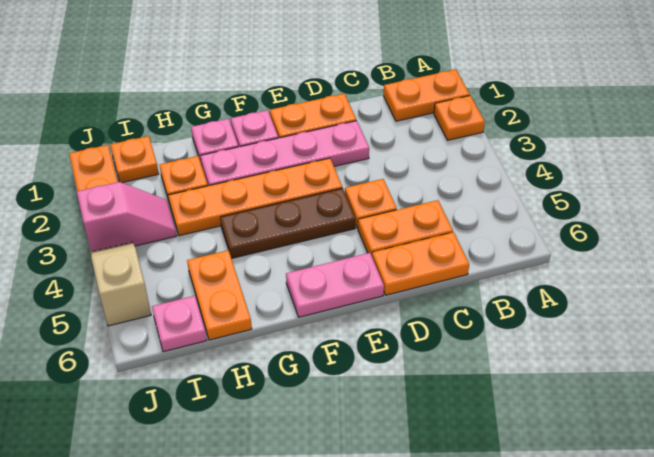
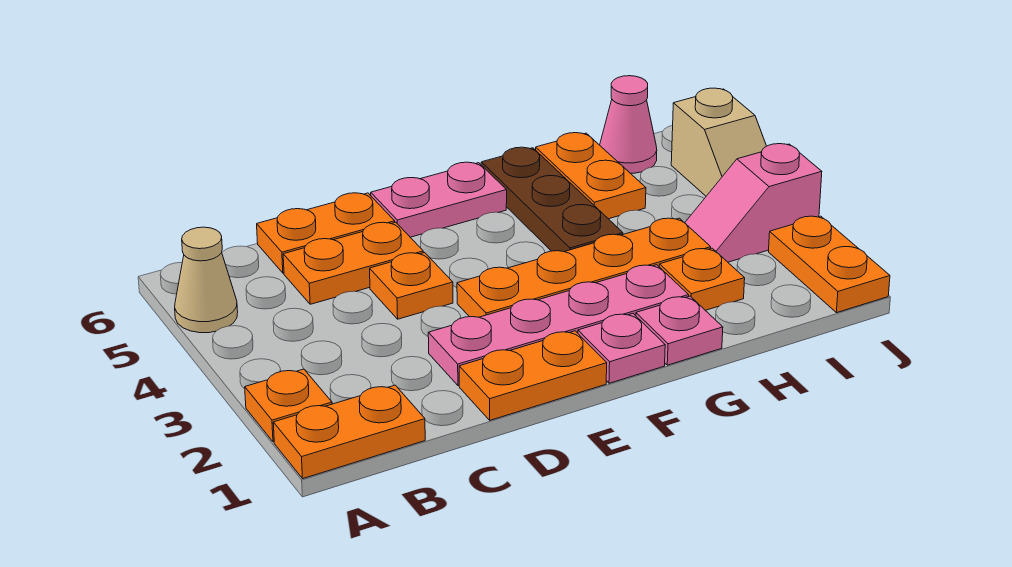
none -> tan 1x1 cone [175,227,238,333]
brown 1x3 plate [220,188,356,258] -> brown 1x3 plate turned to [481,147,623,252]
orange 1x1 plate [110,136,159,183] -> none
pink 1x1 plate [152,296,207,352] -> pink 1x1 cone [600,76,657,173]

